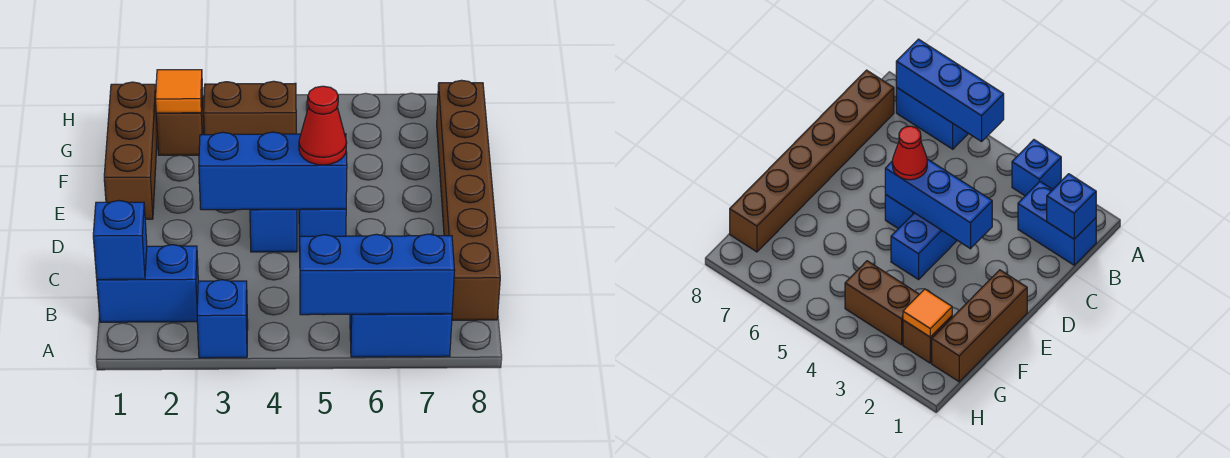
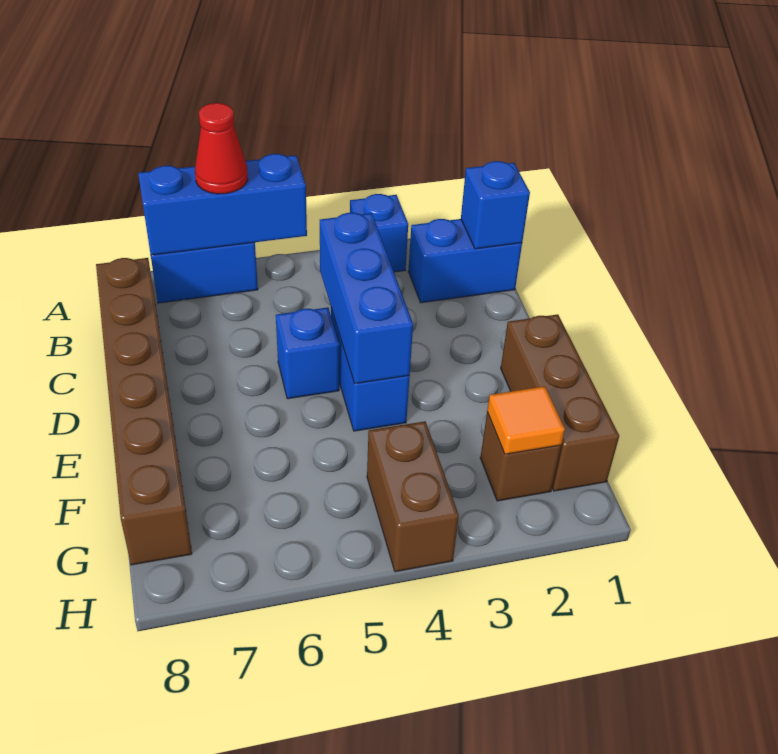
blue 1x3 brick [199,132,347,210] -> blue 1x3 brick turned to [320,213,413,384]
red 1x1 cone [299,86,347,165] -> red 1x1 cone moved to [195,103,248,194]
brown 1x2 brick [204,81,296,135] -> brown 1x2 brick turned to [367,421,459,572]

